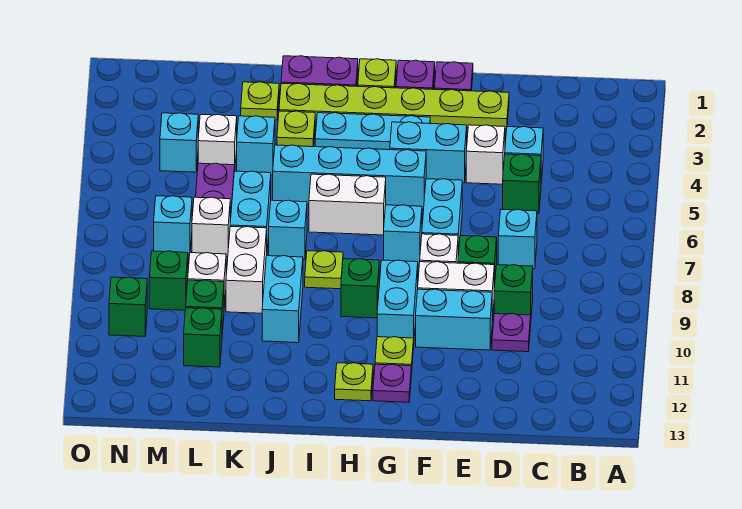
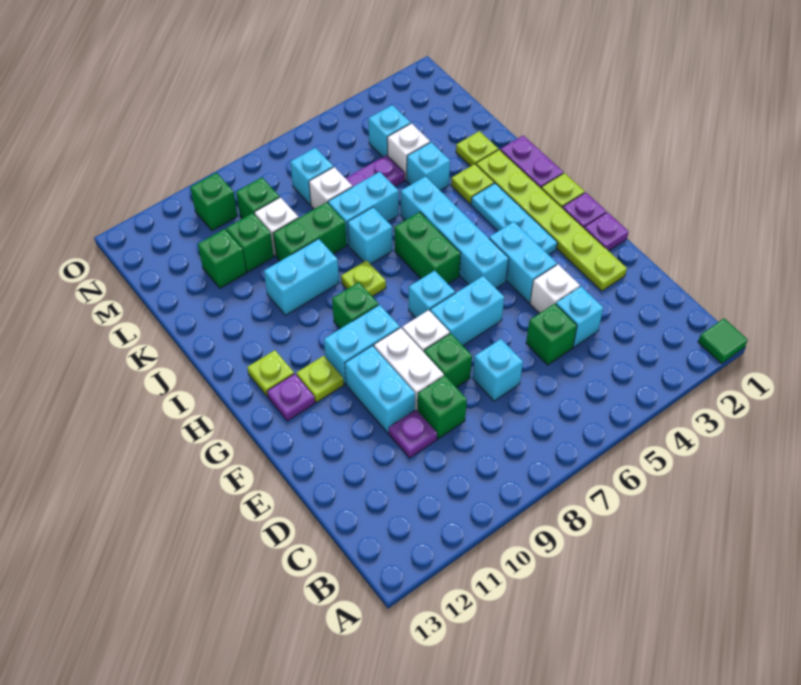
none -> green 1x1 tile [698,319,748,364]
white 1x2 brick [309,174,386,235] -> green 1x2 brick [394,212,461,284]
white 1x2 brick [226,227,267,313] -> green 1x2 brick [273,202,347,261]

